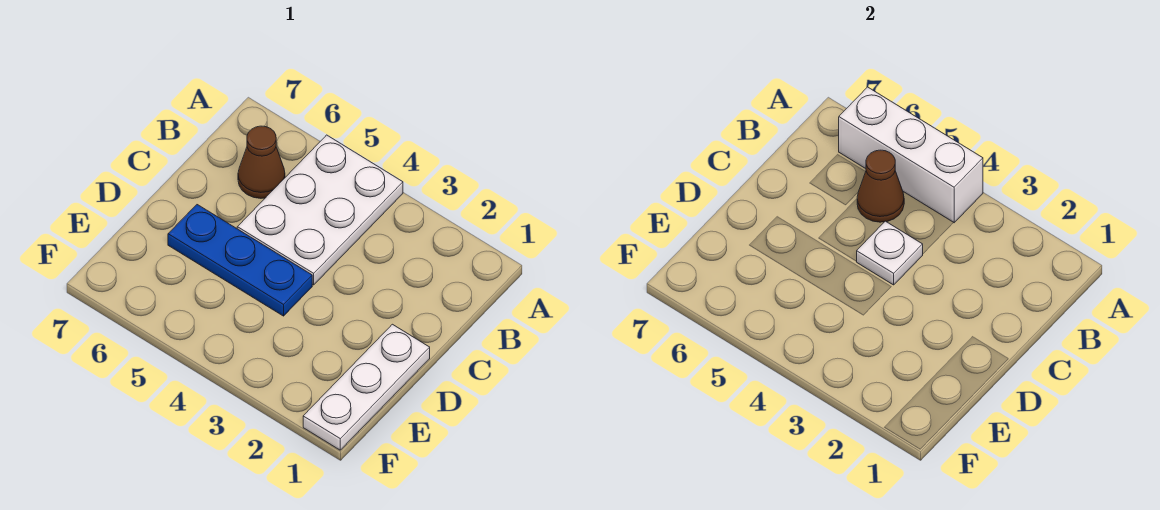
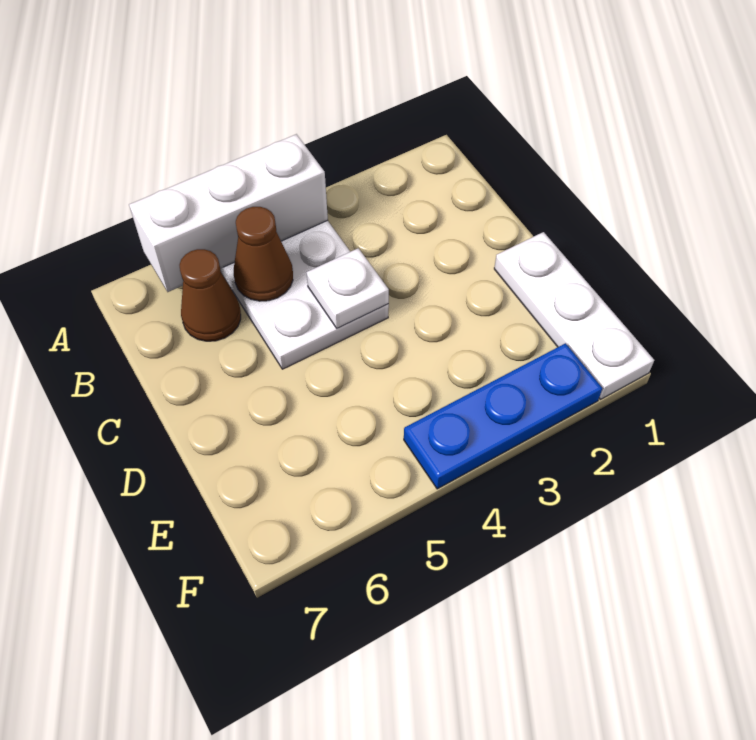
blue 1x3 plate [168,205,312,316] -> blue 1x3 plate moved to [404,343,602,489]

